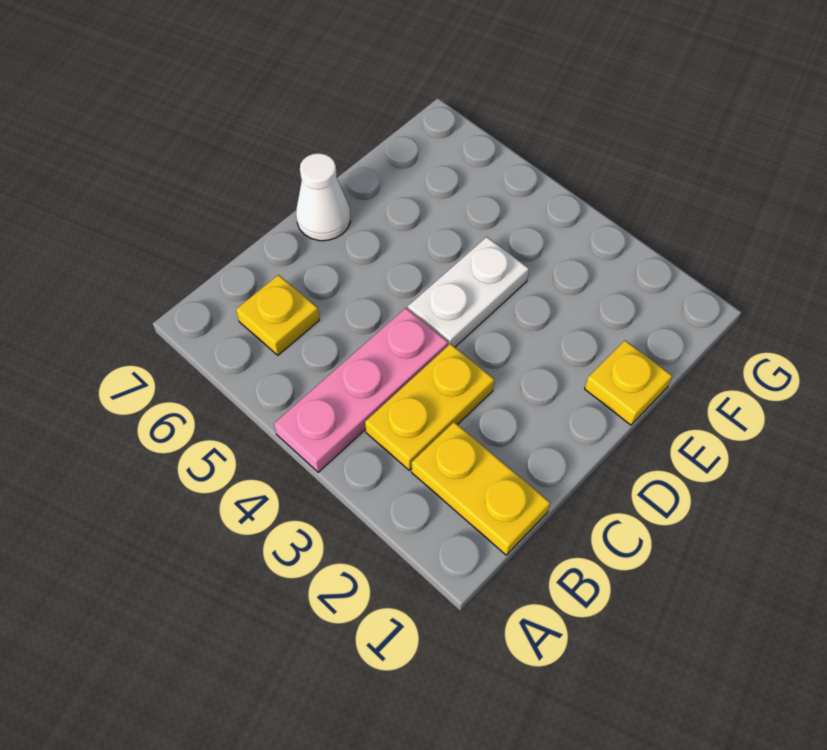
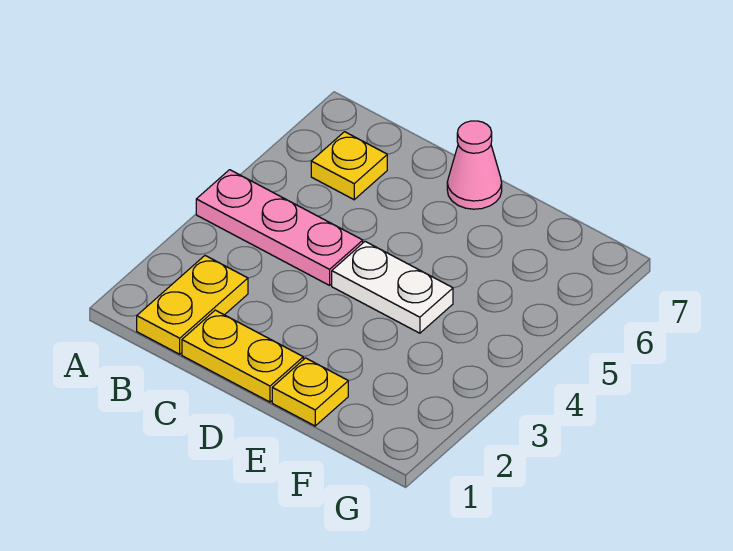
yellow 1x2 plate [365,344,494,470] -> yellow 1x2 plate moved to [182,310,303,402]
white 1x1 cone [296,153,350,241] -> pink 1x1 cone [447,121,502,209]

